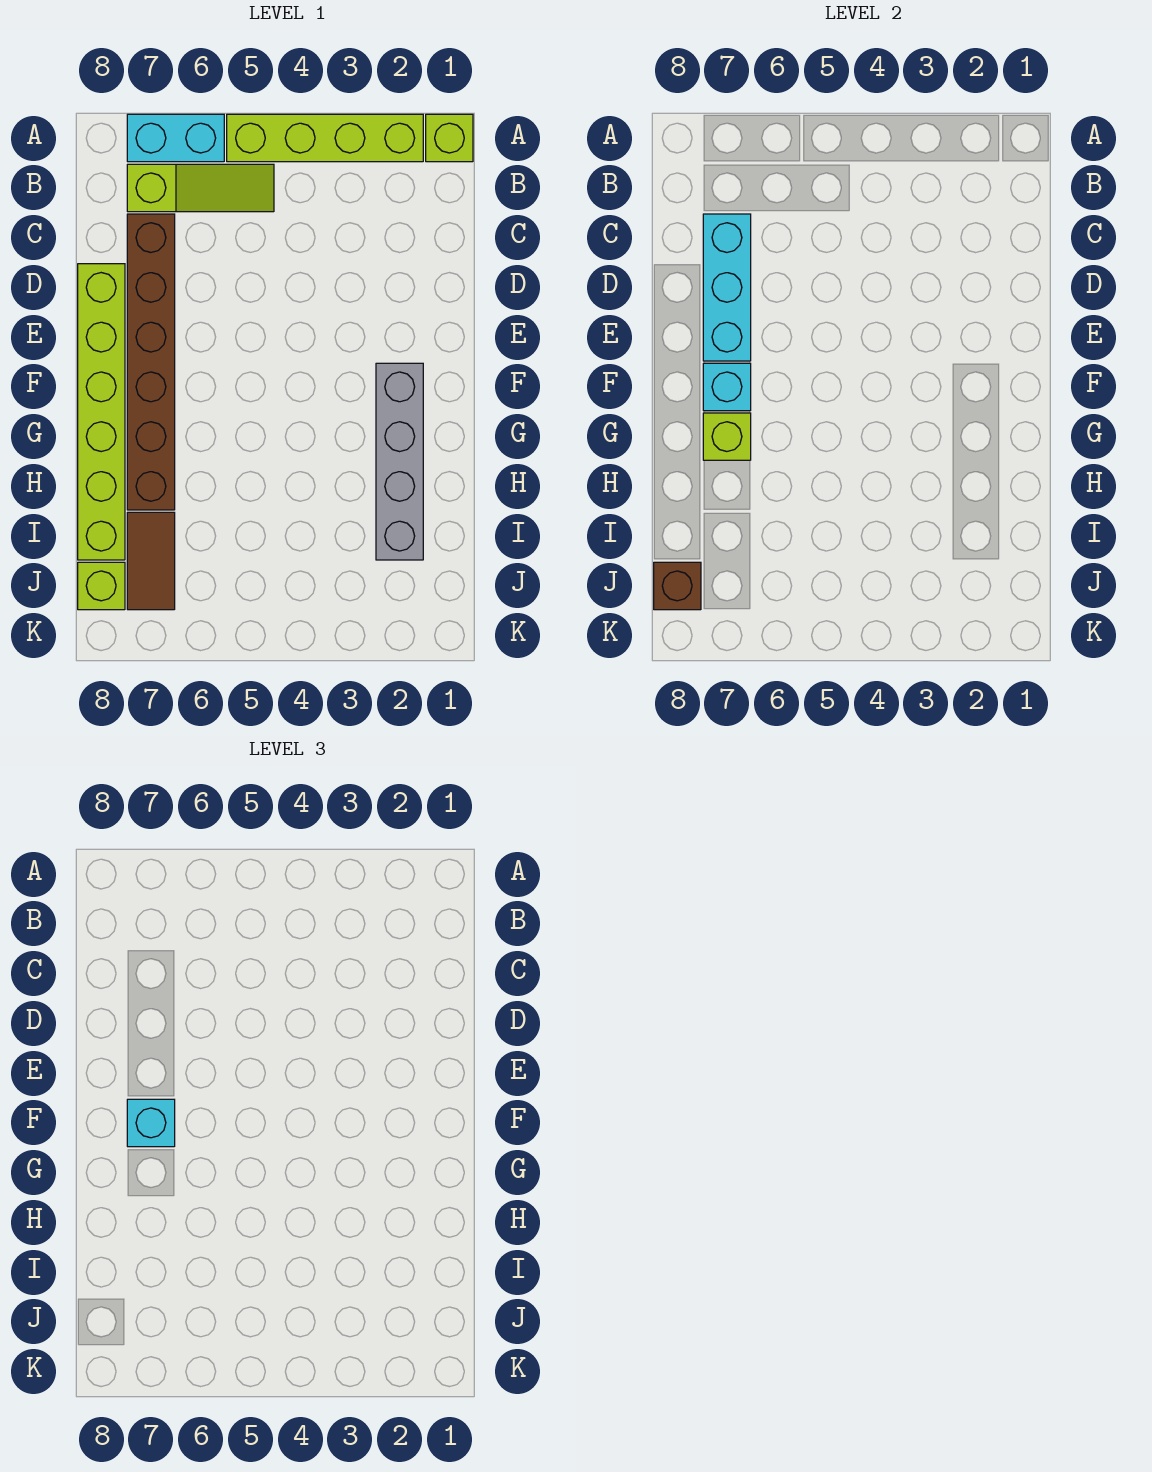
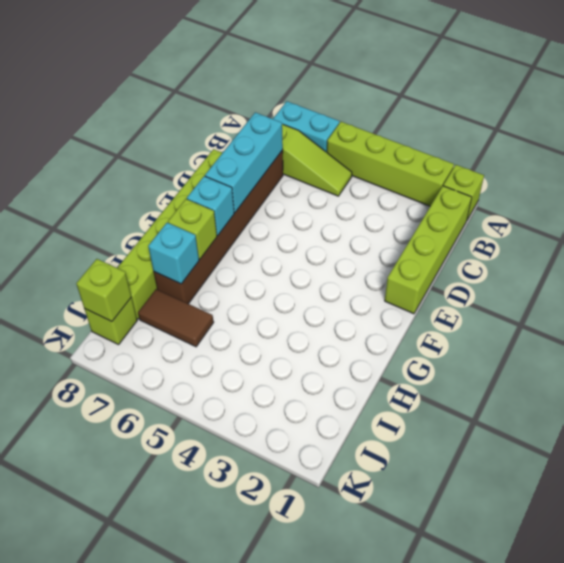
none -> lime 1x4 brick [385,186,472,314]
grey 1x4 brick [376,363,423,560] -> none
cyan 1x1 brick [127,1099,175,1147] -> cyan 1x1 brick moved to [148,223,199,284]
brown 1x2 tile [127,512,175,610] -> brown 1x2 tile turned to [138,289,214,347]
brown 1x1 brick [654,562,701,610] -> lime 1x1 brick [76,259,131,322]

